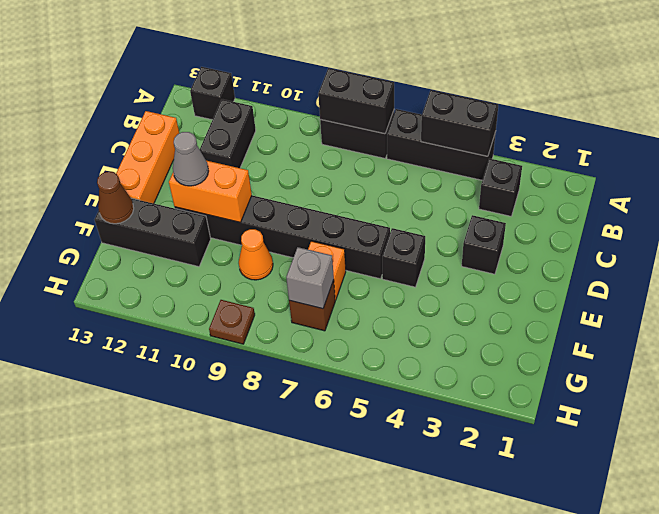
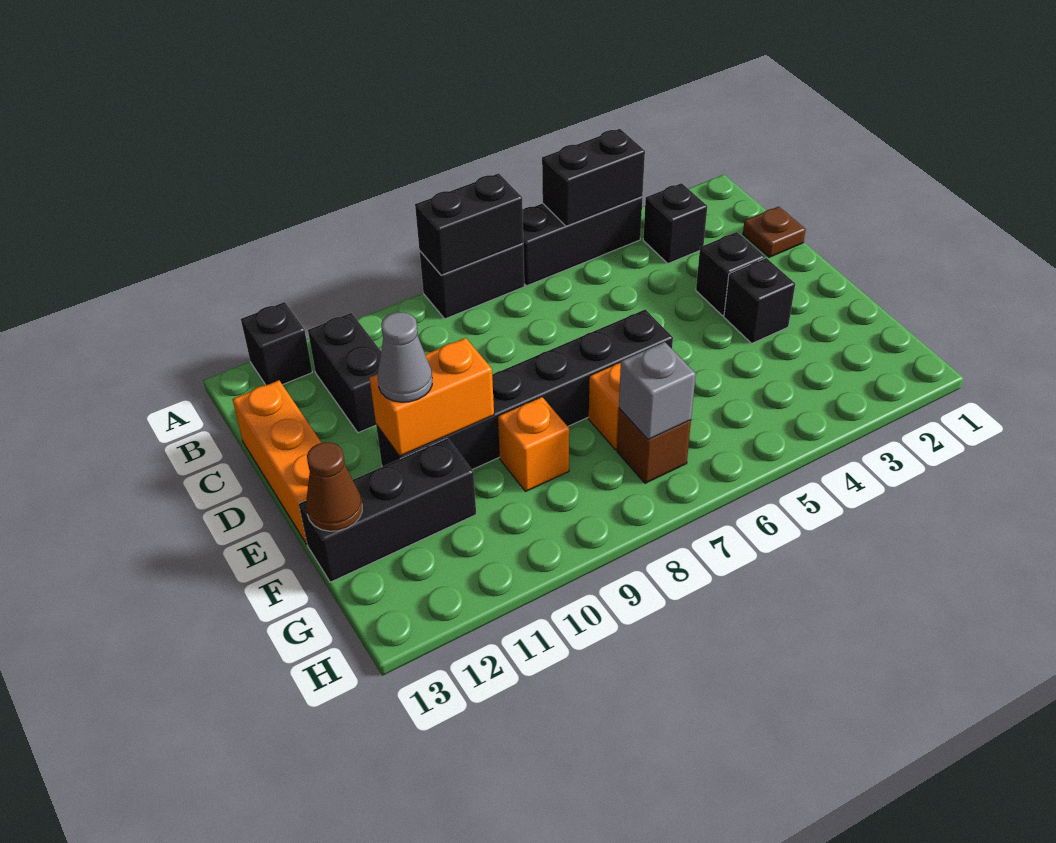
black 1x1 brick [382,228,425,287] -> black 1x1 brick moved to [724,258,795,343]
orange 1x1 cone [239,229,273,280] -> orange 1x1 brick [498,397,569,492]
brown 1x1 plate [209,300,255,344] -> brown 1x1 plate moved to [743,206,806,257]

